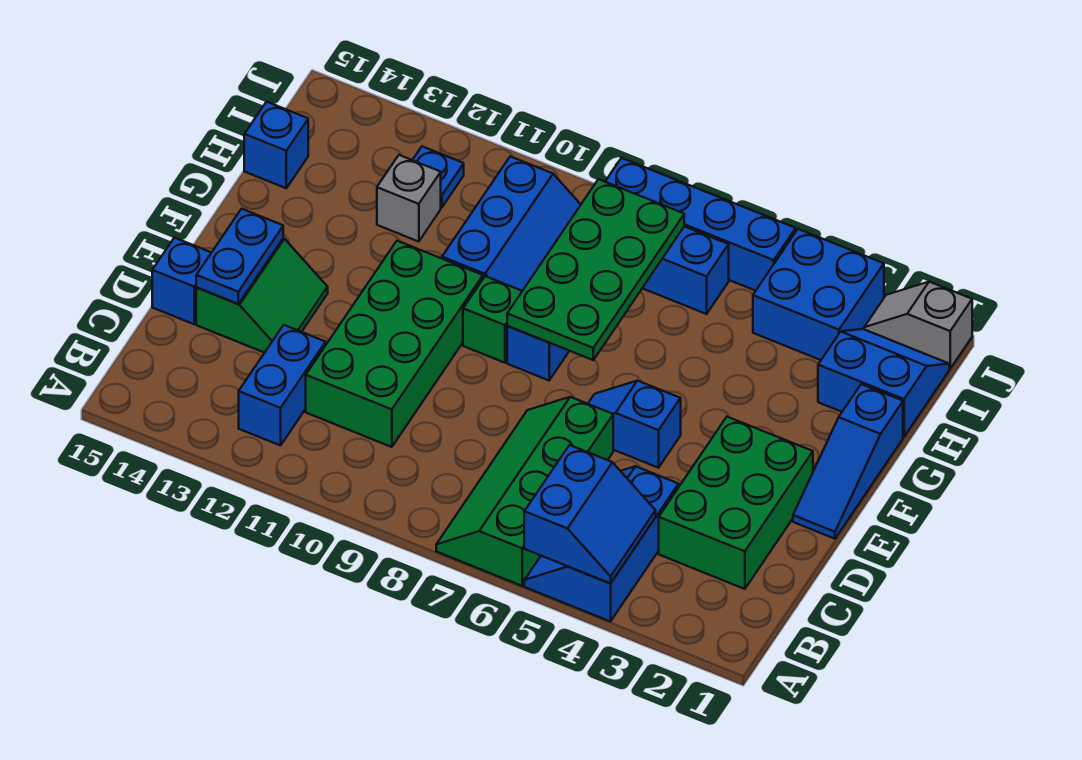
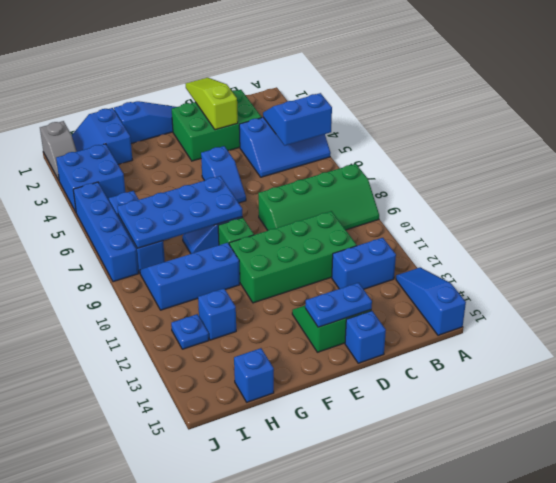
green 2x4 slope [436,397,613,586] -> green 2x4 slope moved to [258,164,379,230]
none -> blue 1x3 slope [396,267,466,335]
none -> lime 1x3 slope [186,78,238,130]
green 2x4 plate [507,179,684,360] -> blue 2x4 plate [117,176,242,248]
grey 1x1 brick [377,155,441,242] -> blue 1x1 brick [198,289,236,340]

